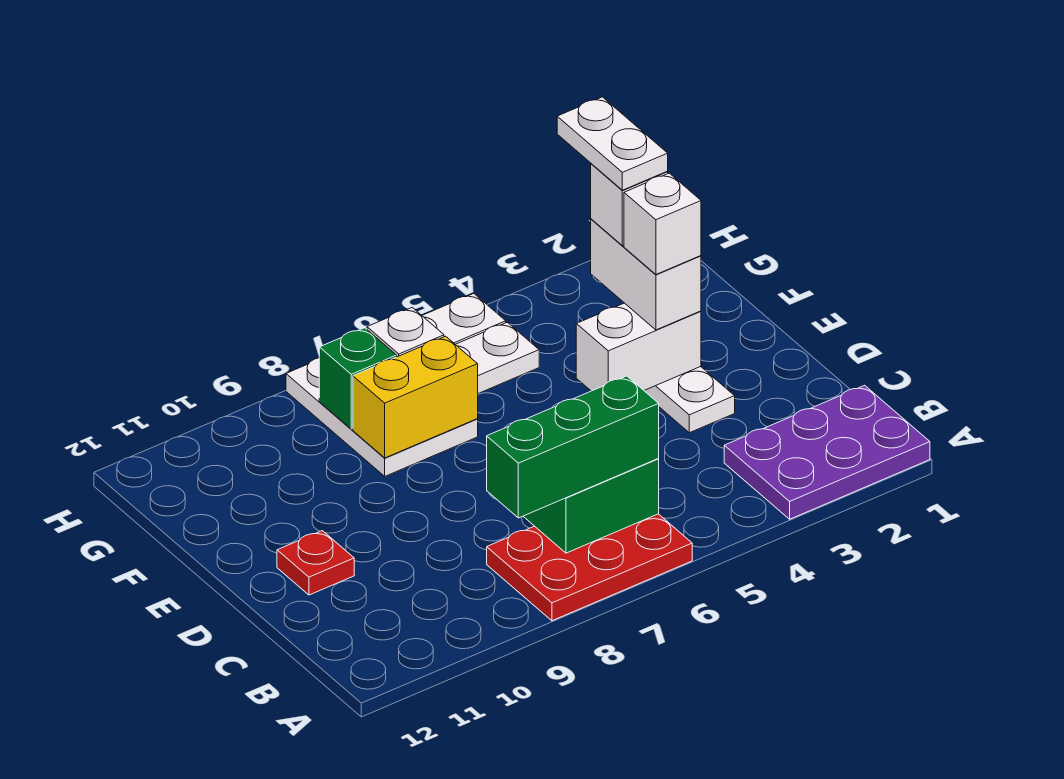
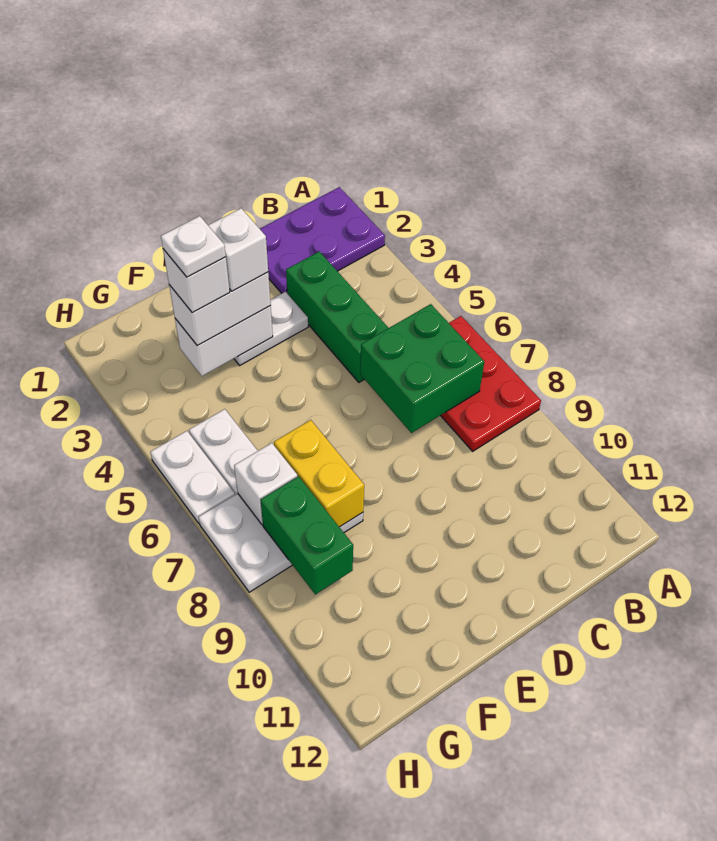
purple 2x3 plate [724,385,930,519] -> purple 2x3 plate turned to [260,187,385,293]
green 1x3 brick [487,376,659,518] -> green 1x3 brick moved to [286,252,388,382]
red 1x1 plate [277,531,354,595] -> none
white 1x2 brick [576,303,701,391] -> white 1x2 brick turned to [175,306,273,376]
white 1x2 plate [557,97,668,190] -> white 1x1 plate [161,216,226,277]
green 1x1 brick [319,328,397,429] -> green 1x2 brick [261,476,353,594]

